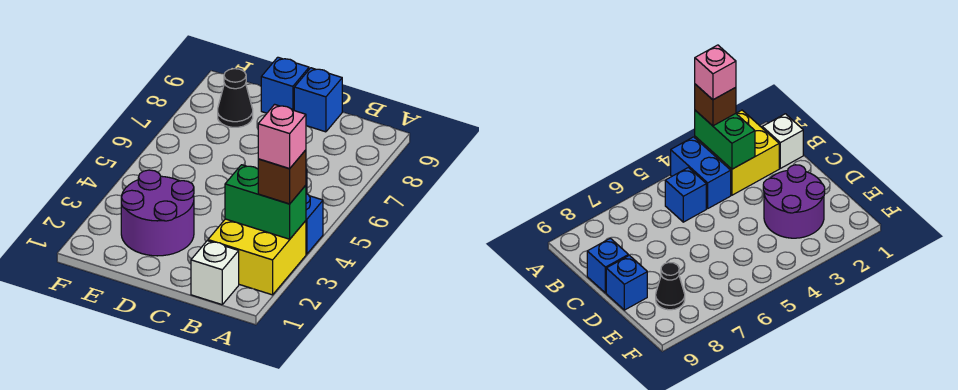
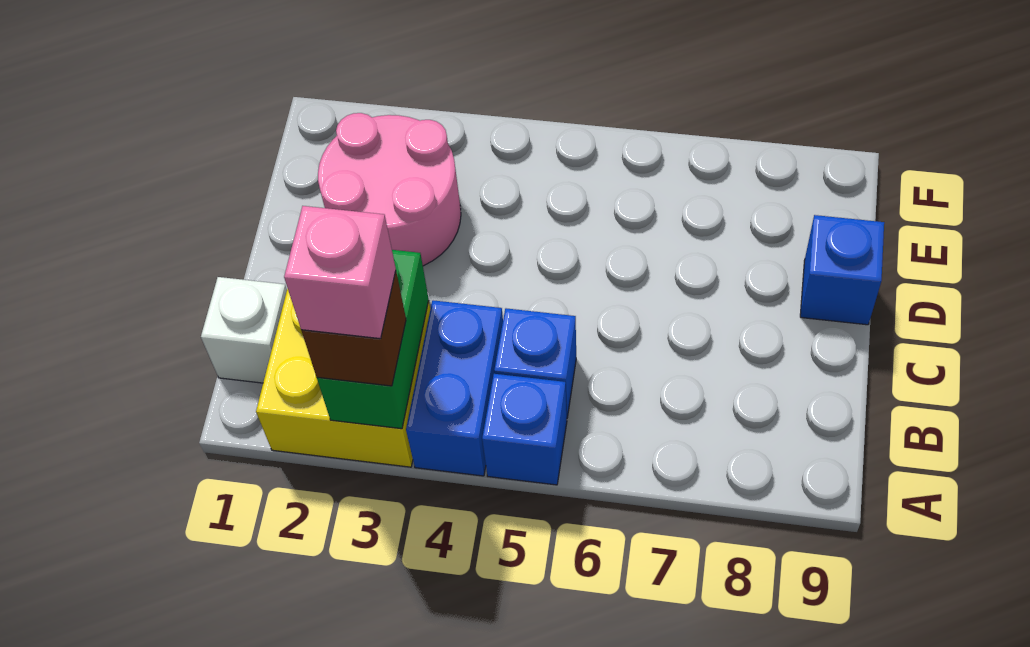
blue 1x1 brick [294,68,342,132] -> blue 1x1 brick moved to [482,374,567,485]
purple 2x2 round brick [121,170,194,256] -> pink 2x2 round brick [318,113,461,266]
black 1x1 cone [218,69,253,127] -> none

